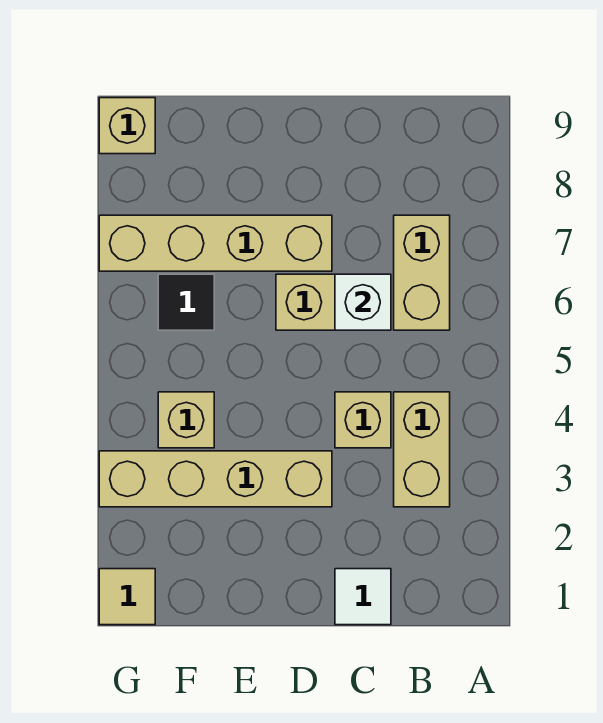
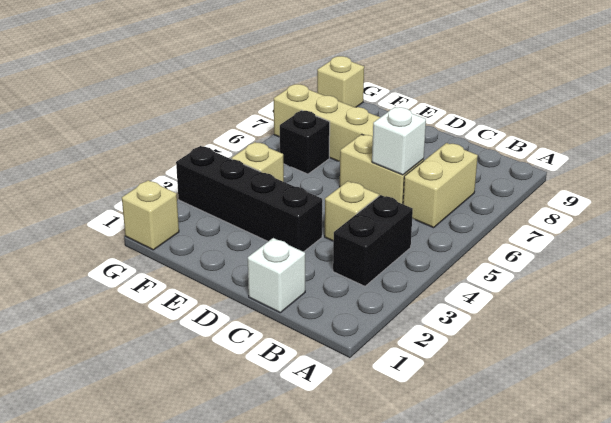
tan 1x2 brick [394,392,450,507] -> black 1x2 brick [333,195,413,286]
white 1x1 tile [335,569,391,625] -> white 1x1 brick [248,238,305,313]
tan 1x4 brick [99,451,332,507] -> black 1x4 brick [176,146,322,252]
black 1x1 tile [158,274,214,330] -> black 1x1 brick [280,110,330,174]
tan 1x1 tile [99,569,155,625] -> tan 1x1 brick [122,180,179,250]

